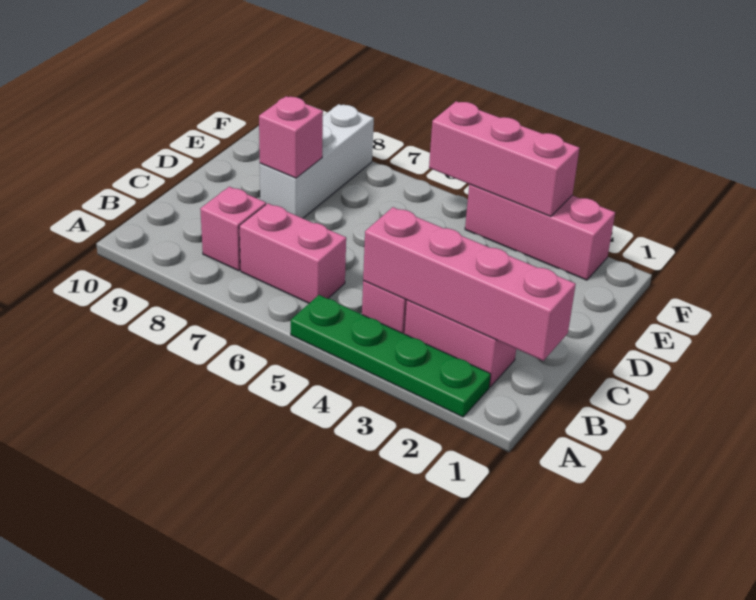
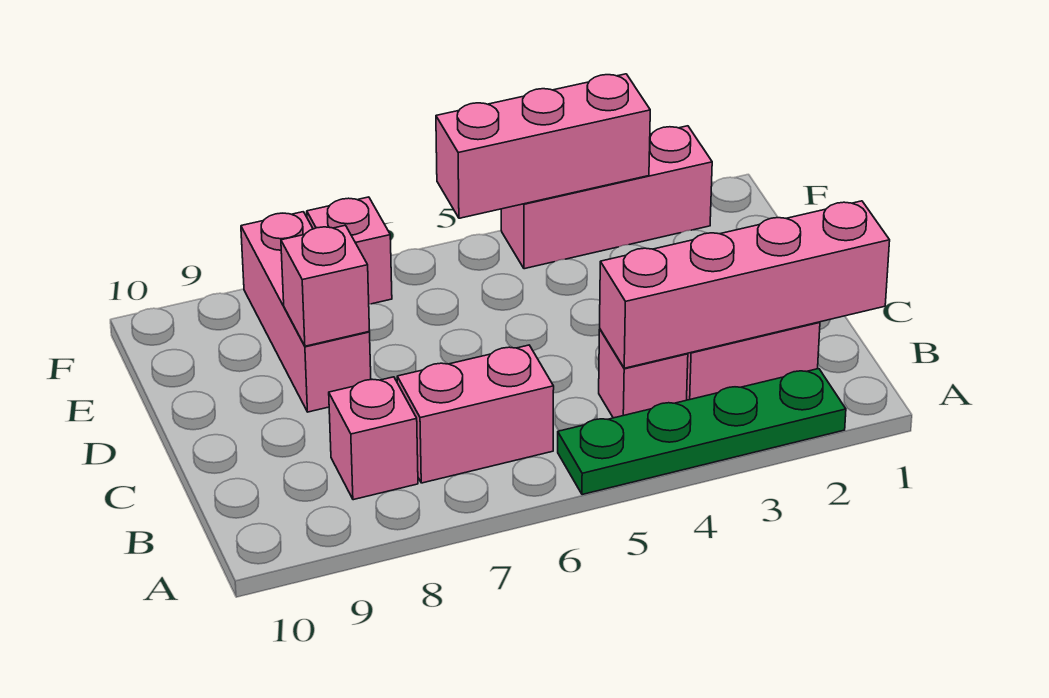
white 1x3 brick [260,104,374,218] -> pink 1x3 brick [241,212,371,412]
none -> pink 1x1 brick [307,197,392,304]

